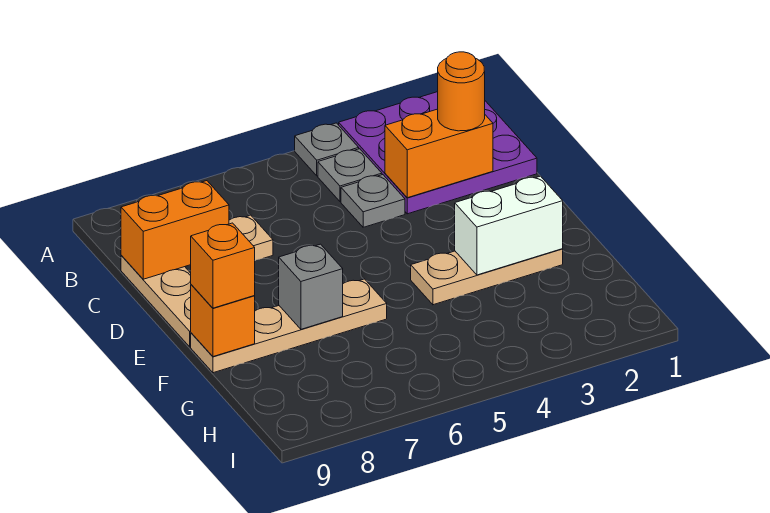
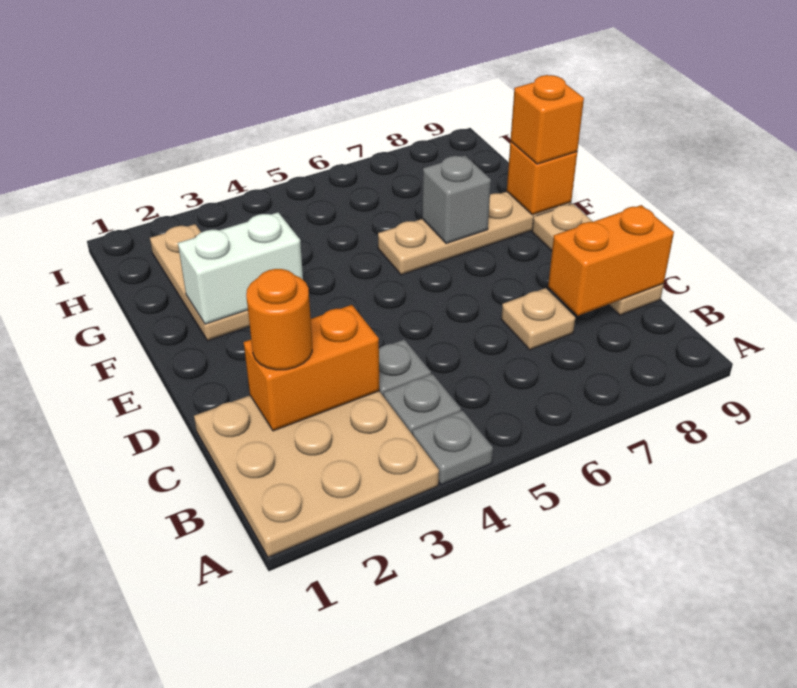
purple 3x3 plate [339,92,537,214] -> tan 3x3 plate [194,391,439,557]
tan 1x3 plate [411,249,563,305] -> tan 1x3 plate turned to [150,224,250,341]

